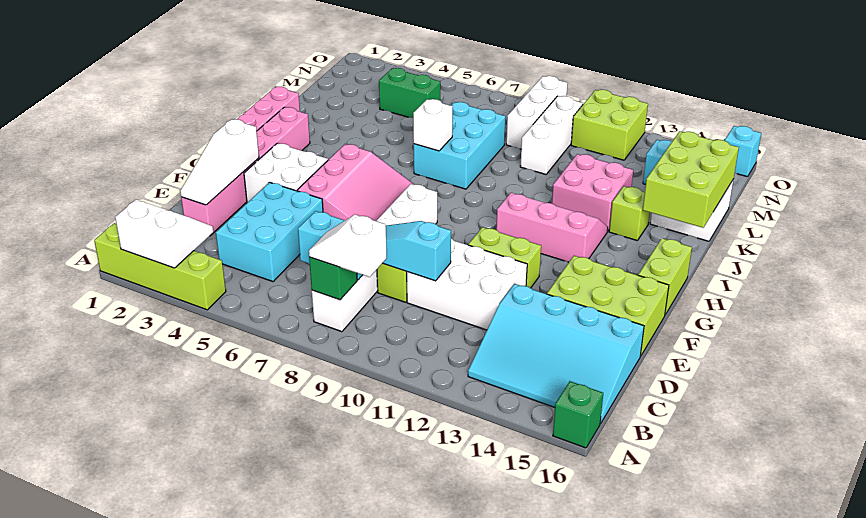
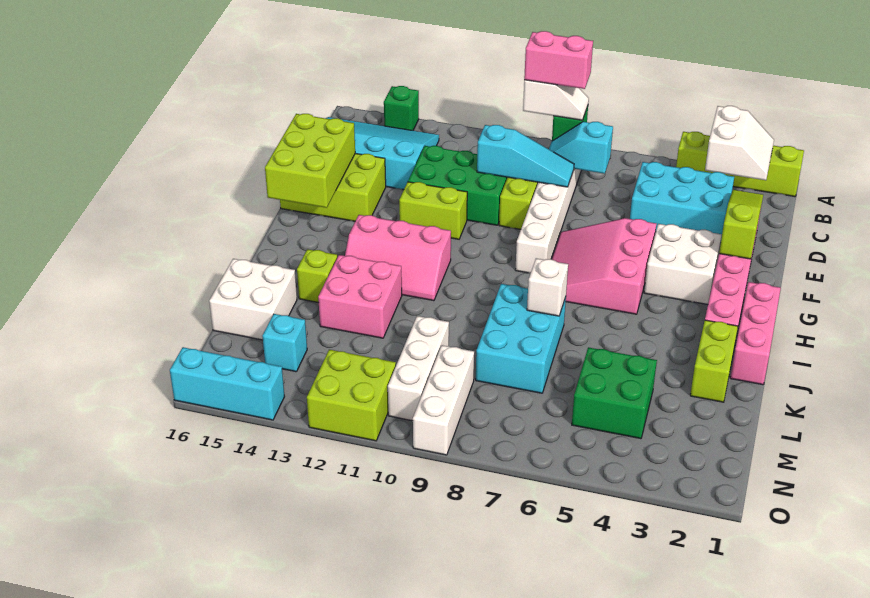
white 2x2 slope [115,200,213,268] -> white 2x2 slope turned to [705,106,774,180]
green 1x1 brick [553,381,603,448] -> green 1x1 brick moved to [384,86,419,131]
none -> pink 1x2 brick [524,31,593,89]
cyan 2x3 brick [216,182,323,282] -> cyan 2x3 brick turned to [630,162,734,238]
white 1x3 slope [180,119,259,205] -> lime 1x3 slope [719,190,763,259]
white 2x3 brick [407,239,527,330] -> green 2x3 brick [408,146,507,225]
lime 1x2 brick [638,238,692,315] -> lime 1x2 brick moved to [690,320,738,402]
lime 2x3 brick [643,131,739,228] -> lime 2x3 brick moved to [265,114,355,208]
green 1x2 brick [379,68,440,118] -> green 2x2 brick [572,347,657,439]
cyan 1x1 brick [725,126,761,177] -> cyan 1x3 brick [170,347,285,420]

